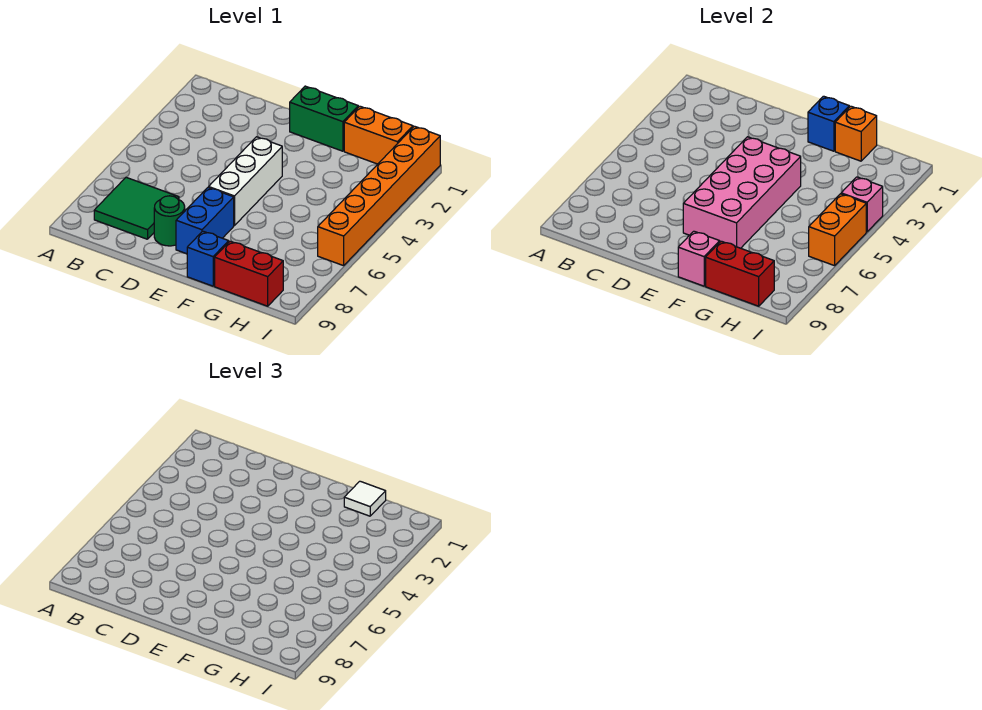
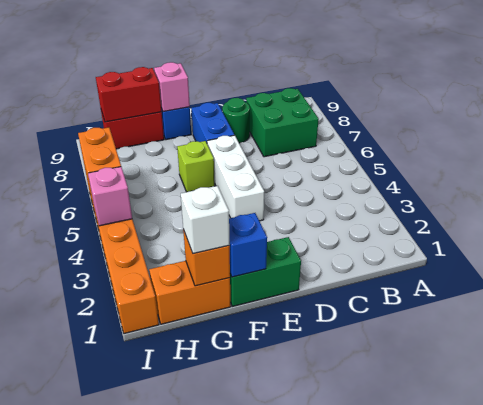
green 2x2 tile [94,177,179,239] -> green 2x2 brick [246,88,319,157]
pink 2x4 brick [683,137,801,248] -> none
none -> lime 1x1 brick [177,141,215,192]
white 1x1 tile [344,481,386,516] -> white 1x1 brick [181,186,230,254]

